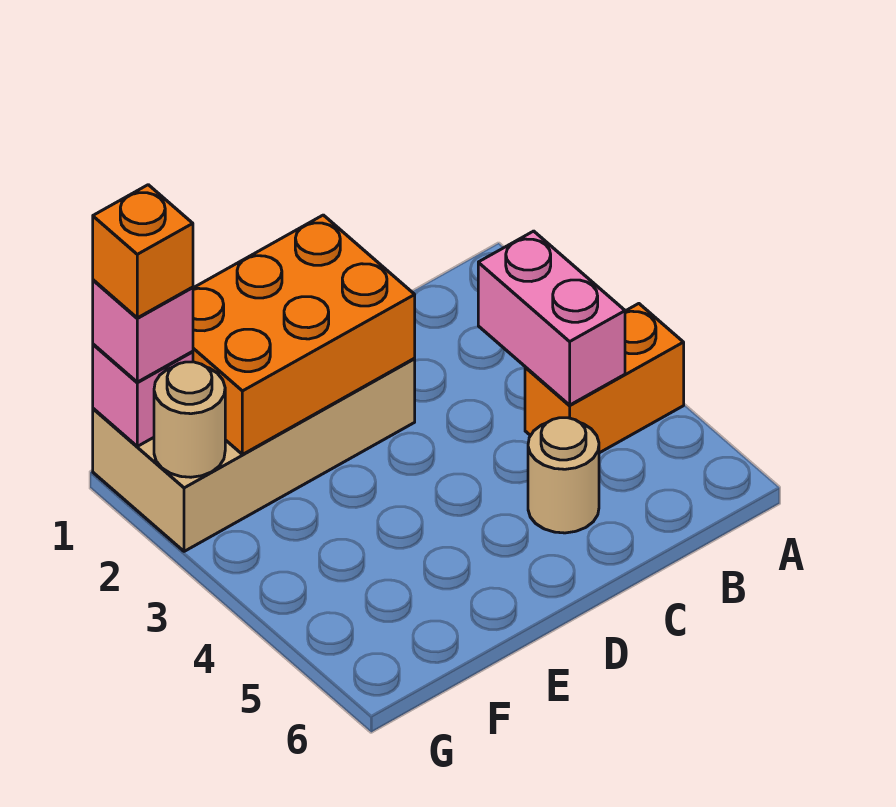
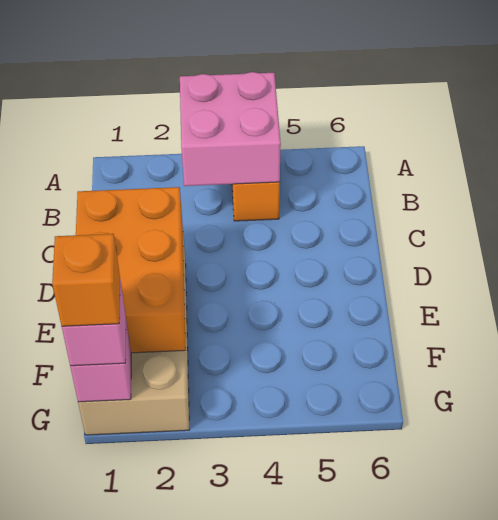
pink 1x2 brick [478,231,625,405] -> pink 2x2 brick [180,72,281,186]
tan 1x1 round brick [528,418,599,533] -> none
tan 1x1 round brick [154,362,225,477] -> none

